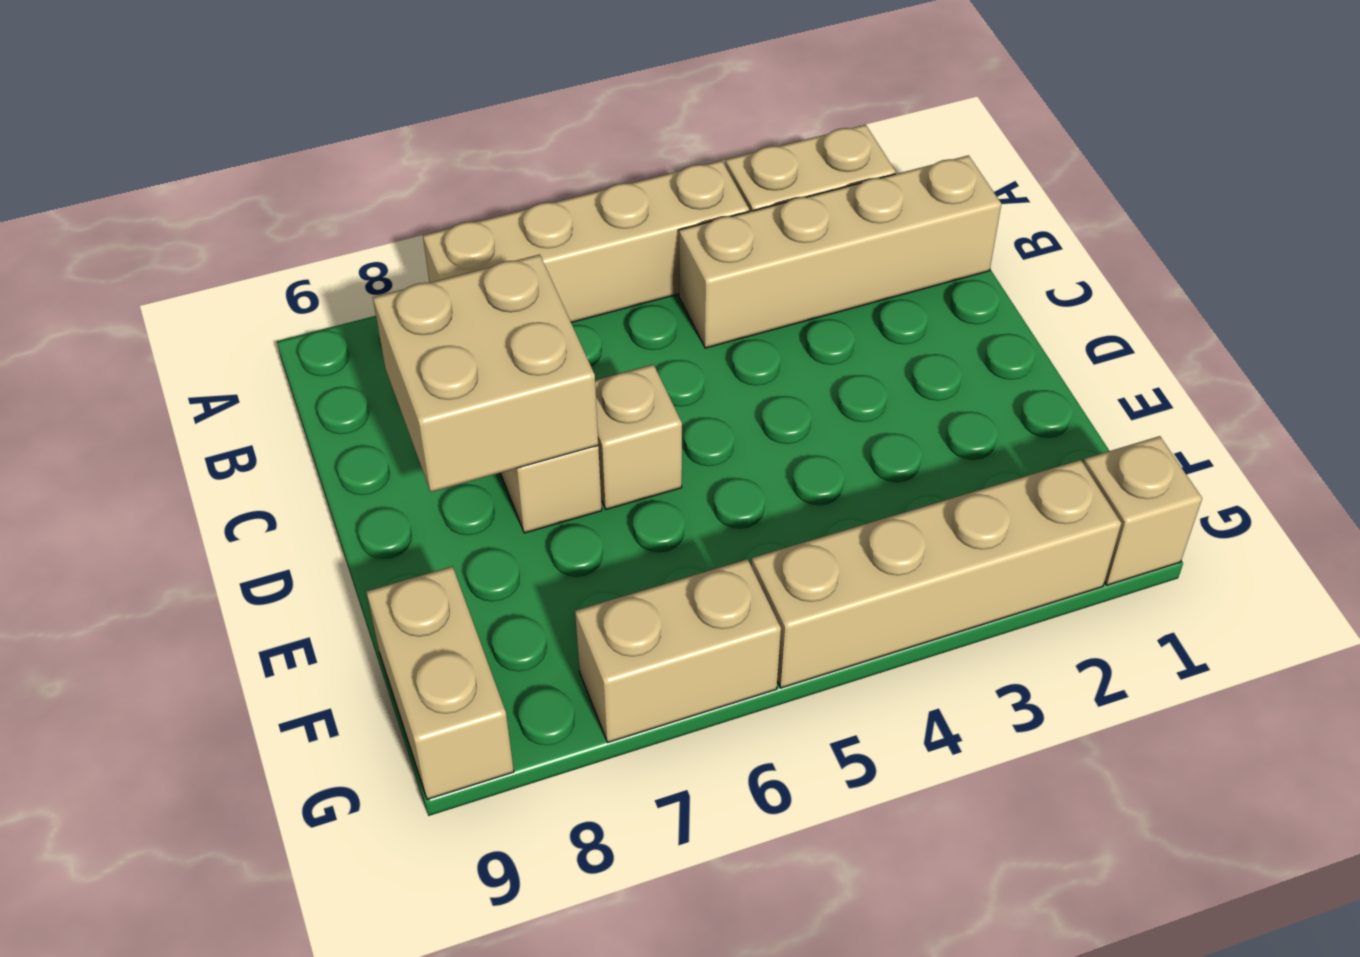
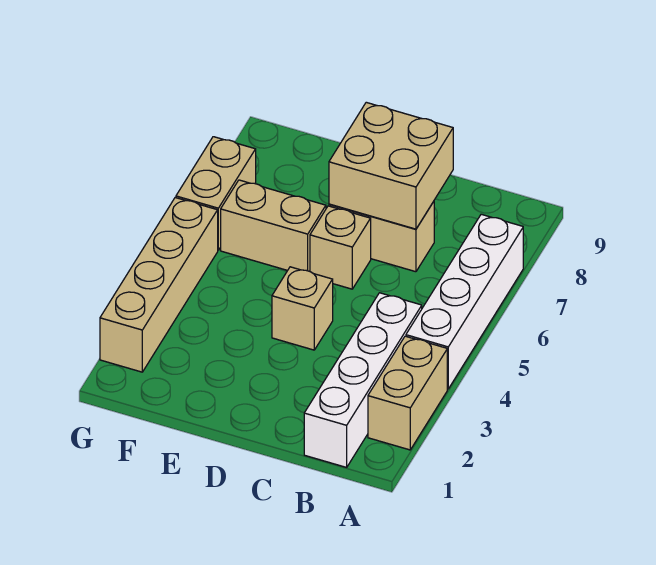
tan 1x4 brick [423,161,749,323] -> white 1x4 brick [406,214,523,389]
tan 1x4 brick [679,155,1001,348] -> white 1x4 brick [304,293,422,467]
tan 1x2 brick [366,566,514,799] -> tan 1x2 brick moved to [221,180,326,271]
tan 1x1 brick [1083,436,1202,585] -> tan 1x1 brick moved to [272,267,333,350]

